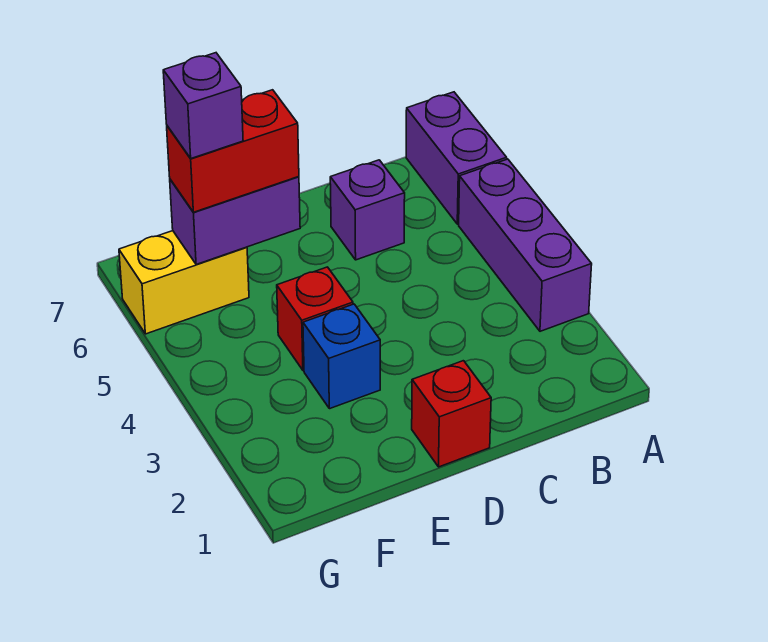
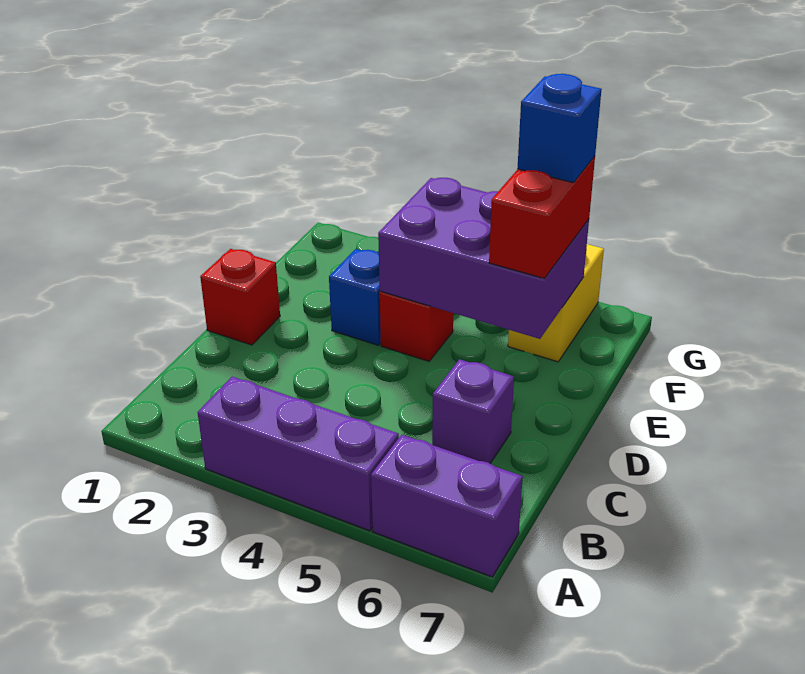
purple 1x2 brick [170,177,300,265] -> purple 2x3 brick [378,178,589,339]
purple 1x1 brick [163,53,243,158] -> blue 1x1 brick [517,74,602,183]

